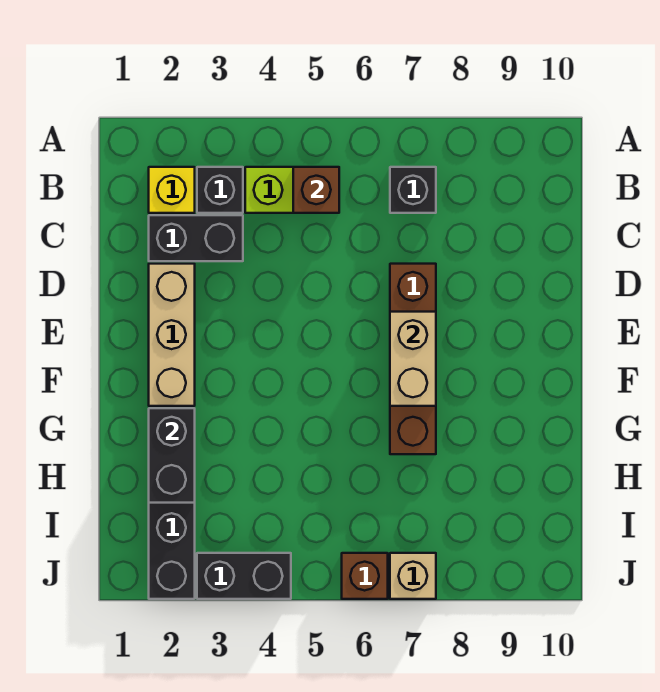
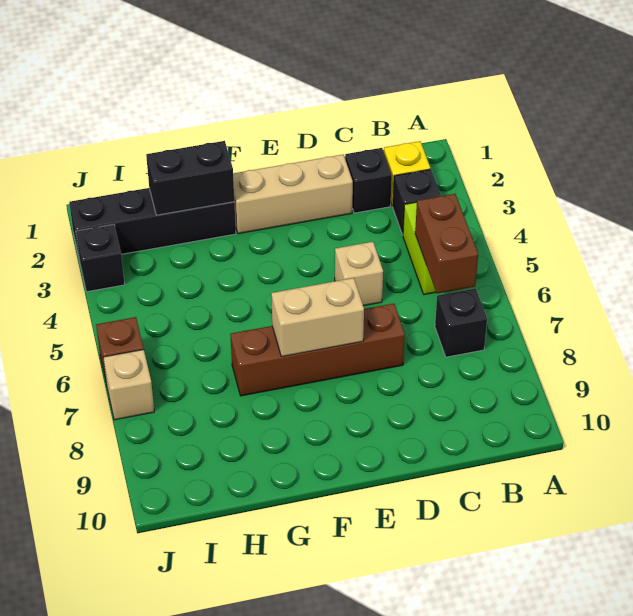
brown 1x1 brick [293,167,339,213] -> brown 1x2 brick [415,194,478,293]
black 1x2 brick [149,215,243,261] -> black 1x1 brick [345,148,392,213]
none -> tan 1x1 brick [335,242,383,306]
black 1x2 brick [197,553,291,599] -> black 1x1 brick [76,225,125,292]

